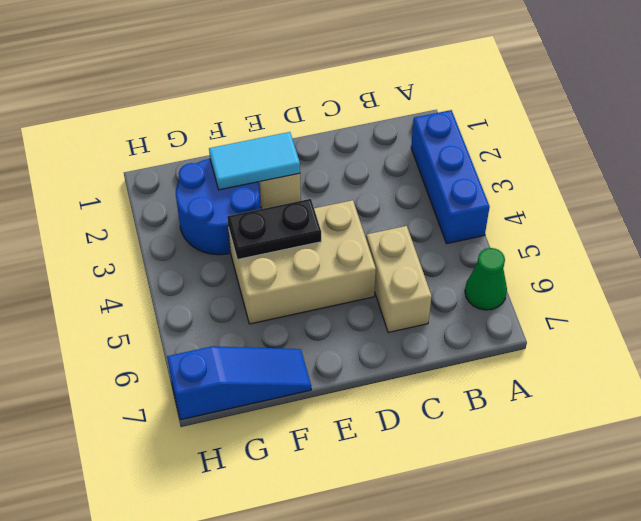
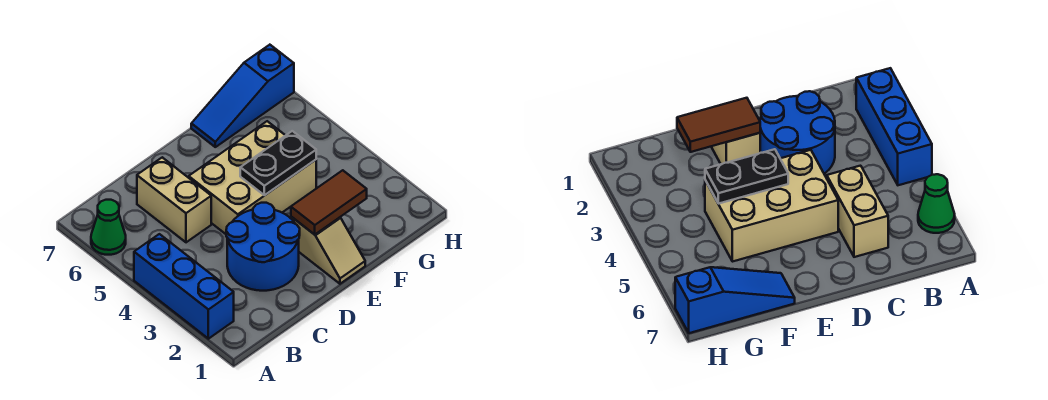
cyan 1x2 tile [209,132,300,190] -> brown 1x2 tile [291,170,367,235]
blue 2x2 round brick [176,159,261,255] -> blue 2x2 round brick moved to [226,203,300,291]

